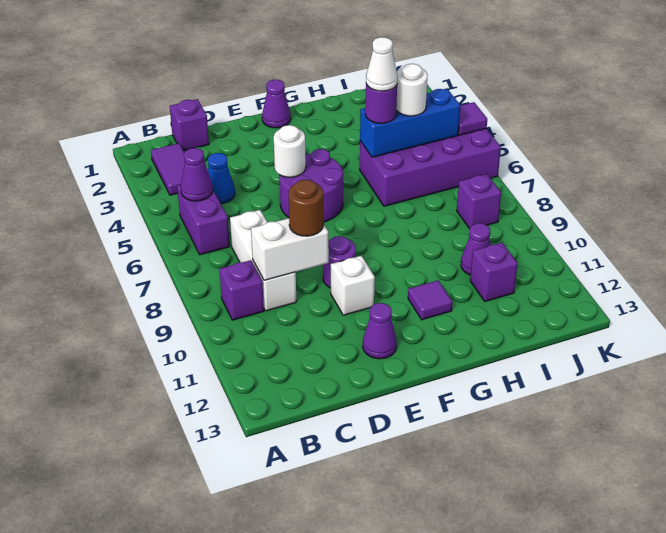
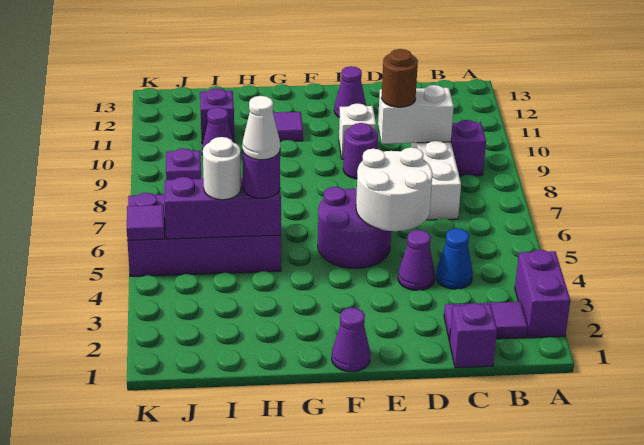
purple 1x2 tile [151,143,185,195] -> purple 1x2 tile turned to [444,302,528,340]
purple 1x2 brick [177,185,230,255] -> purple 1x2 brick moved to [515,250,570,338]
purple 1x1 cone [181,148,213,201] -> purple 1x1 cone moved to [398,230,435,291]
white 1x1 round brick [274,125,306,177] -> white 2x2 round brick [356,147,432,231]
blue 1x3 brick [360,89,460,157] -> purple 1x3 brick [165,177,281,239]

